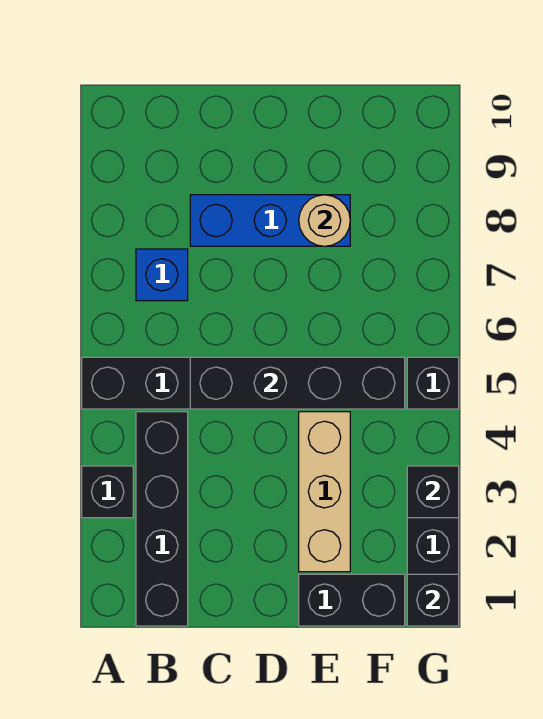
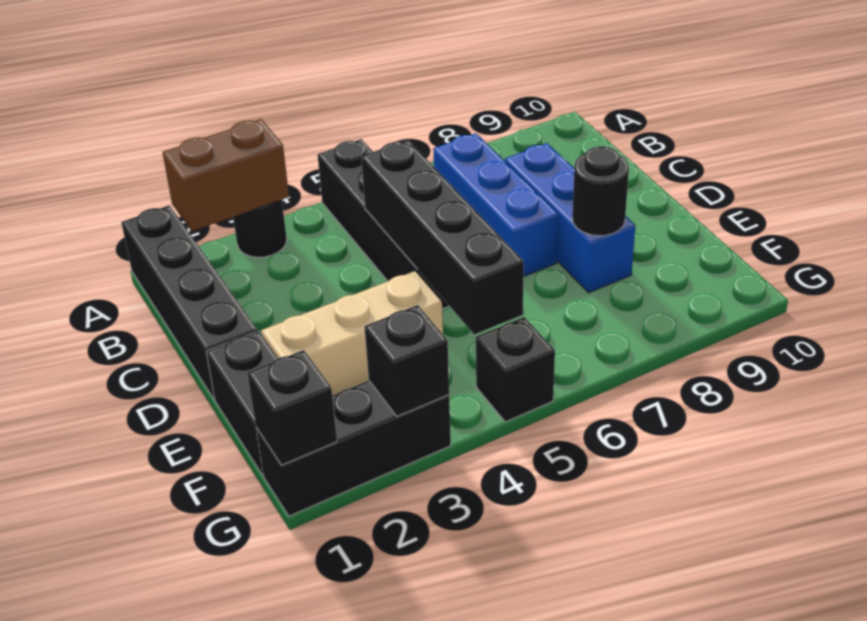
none -> brown 1x2 brick [163,119,289,231]
black 1x1 brick [82,466,133,518] -> black 1x1 round brick [233,200,287,257]
black 1x4 brick [136,412,188,626] -> black 1x4 brick turned to [121,205,258,400]
blue 1x1 brick [136,249,188,301] -> blue 1x3 brick [433,133,558,276]
tan 1x1 round brick [299,195,350,246] -> black 1x1 round brick [572,146,629,236]

